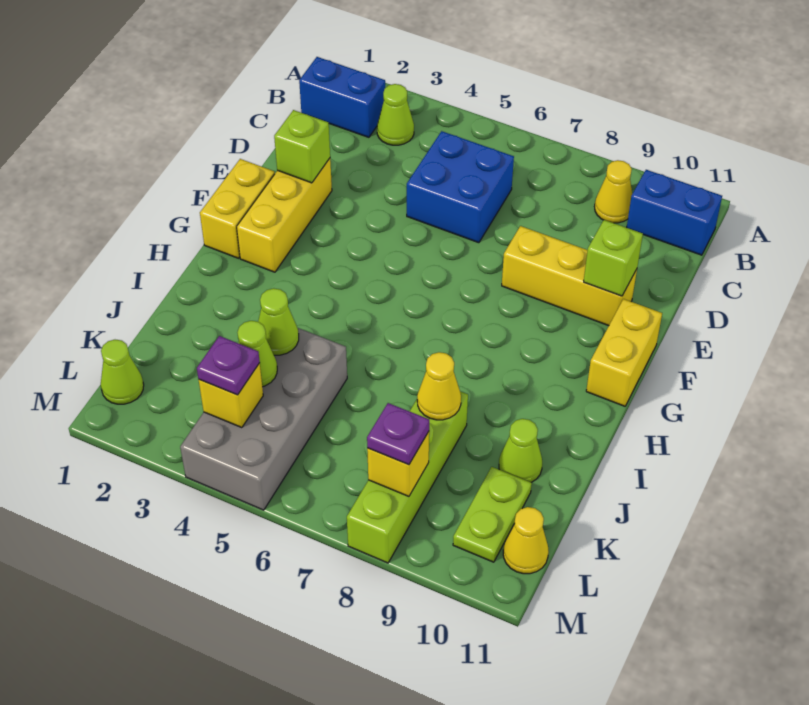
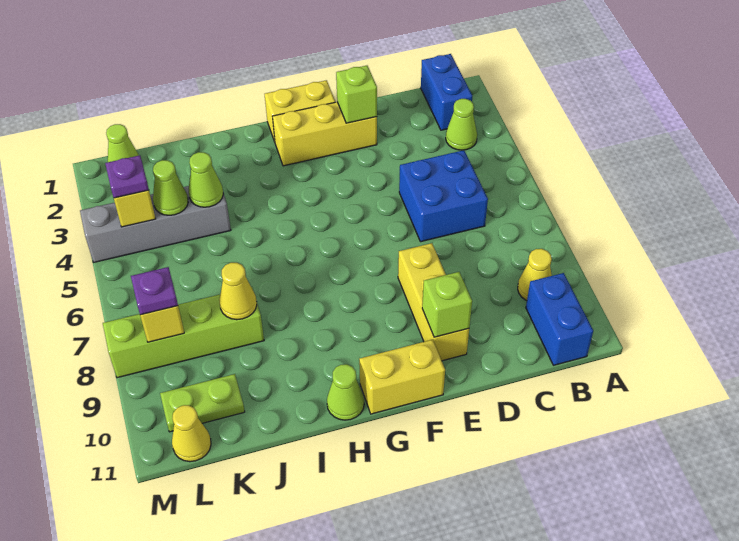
grey 2x4 brick [180,328,347,510] -> grey 1x4 brick [80,179,231,262]
lime 1x1 cone [499,419,542,483] -> lime 1x1 cone moved to [327,364,364,420]

